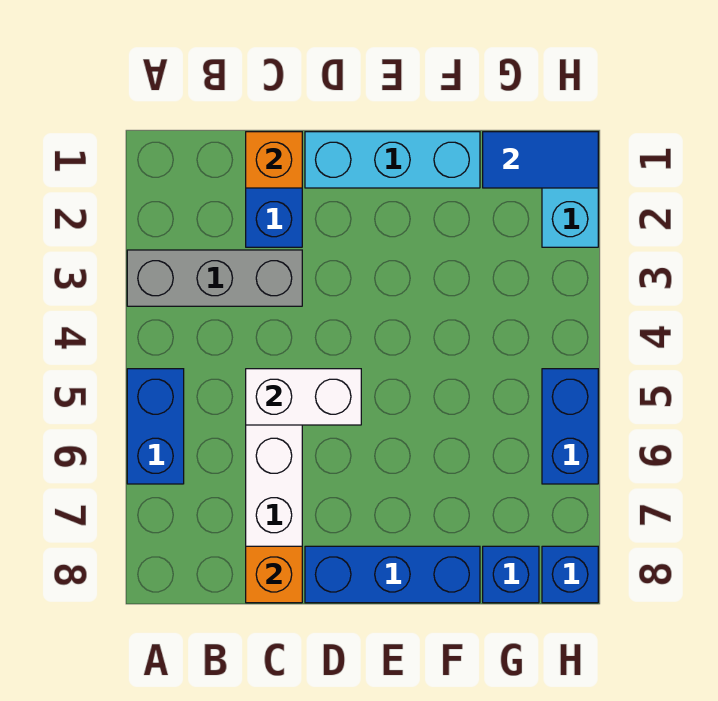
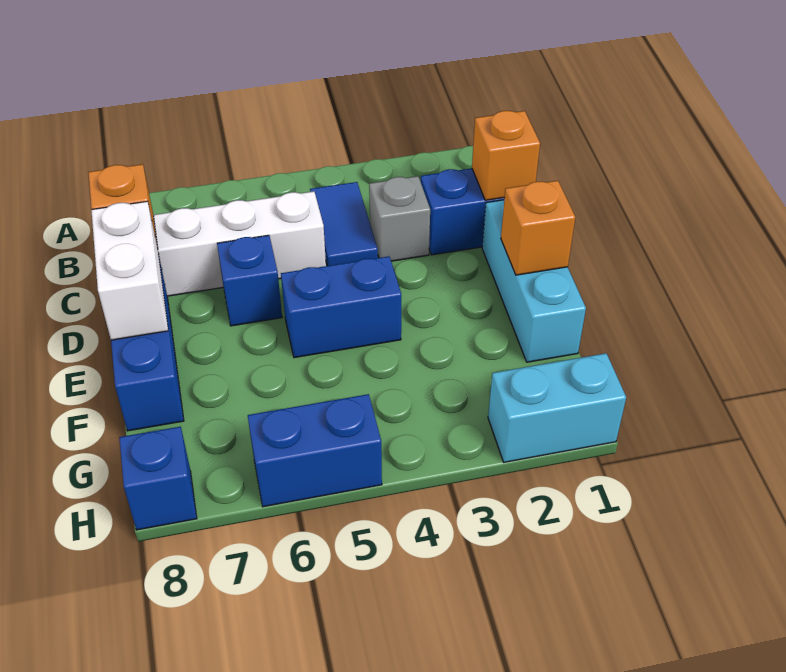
grey 1x3 brick [127,250,302,306] -> grey 1x1 brick [369,176,430,261]
blue 1x2 brick [127,369,184,484] -> blue 1x2 brick moved to [281,256,401,358]
white 1x2 brick [246,369,361,425] -> white 1x2 brick moved to [91,201,168,340]
none -> orange 1x1 brick [501,181,575,275]
blue 1x2 tile [483,132,598,188] -> blue 1x2 tile moved to [310,182,378,266]
blue 1x1 brick [483,546,539,603] -> blue 1x1 brick moved to [217,235,282,326]

